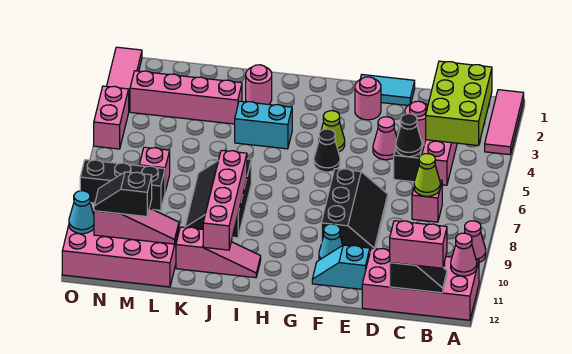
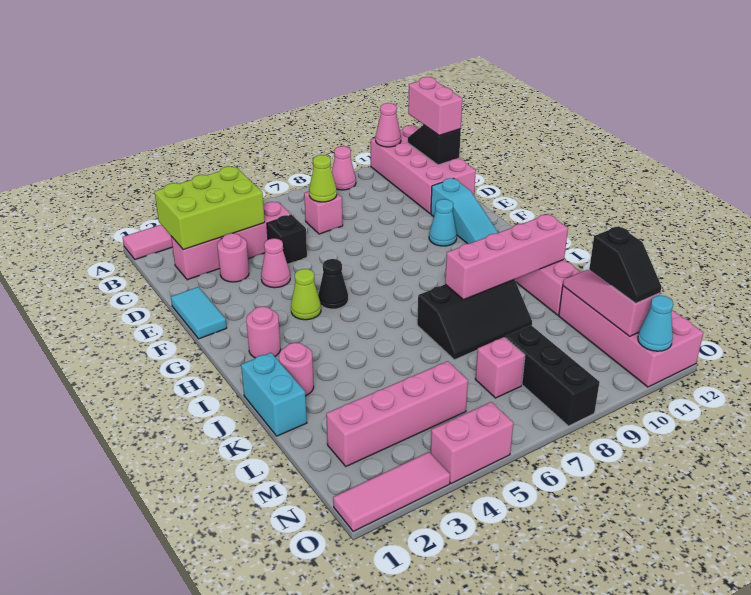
black 1x1 cone [396,114,422,157] -> none
black 2x3 slope [321,169,388,251] -> none
cyan 1x2 slope [312,245,370,289] -> cyan 1x3 slope [431,178,498,244]
pink 1x1 round brick [355,77,381,120] -> pink 1x1 round brick moved to [246,306,281,358]
cyan 1x2 brick [235,101,292,149] -> cyan 1x2 brick moved to [241,353,307,436]
pink 1x4 brick [130,71,242,124] -> pink 1x4 brick turned to [326,361,468,466]

